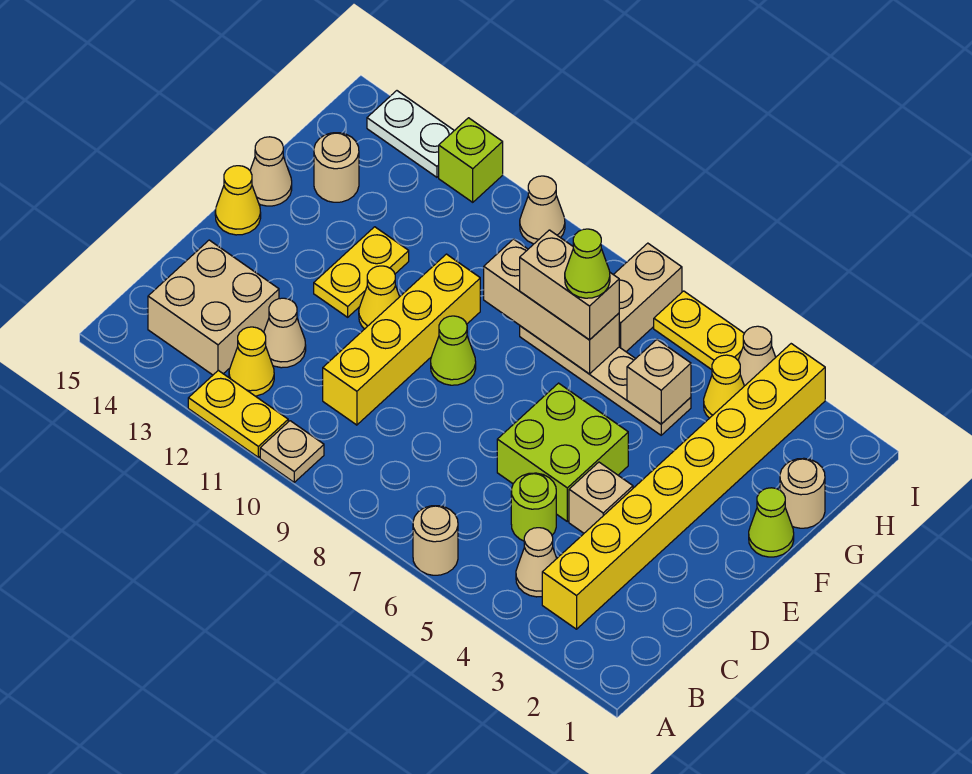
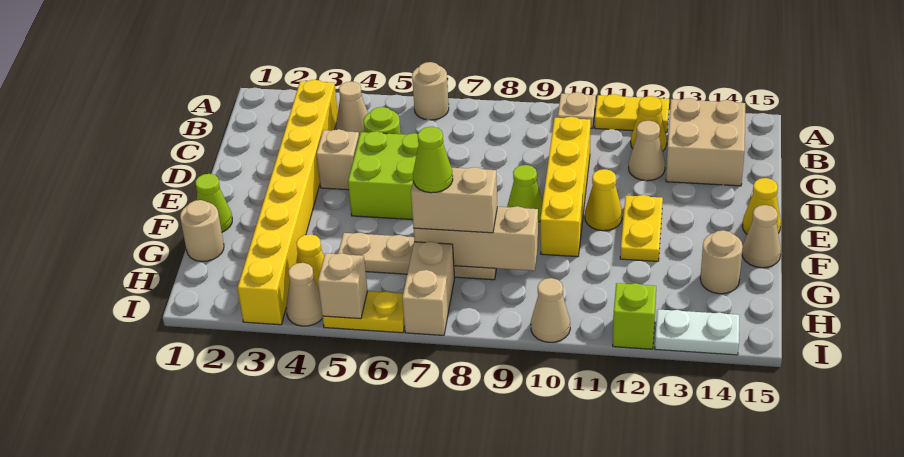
tan 1x1 brick [627,340,691,424] -> tan 1x1 brick moved to [318,253,368,319]

